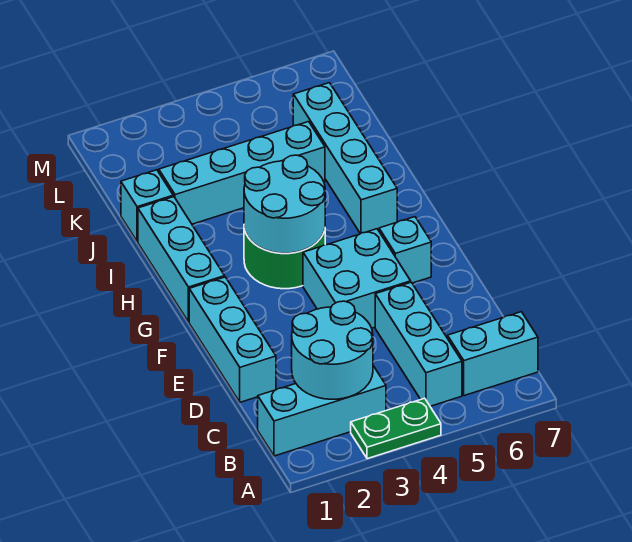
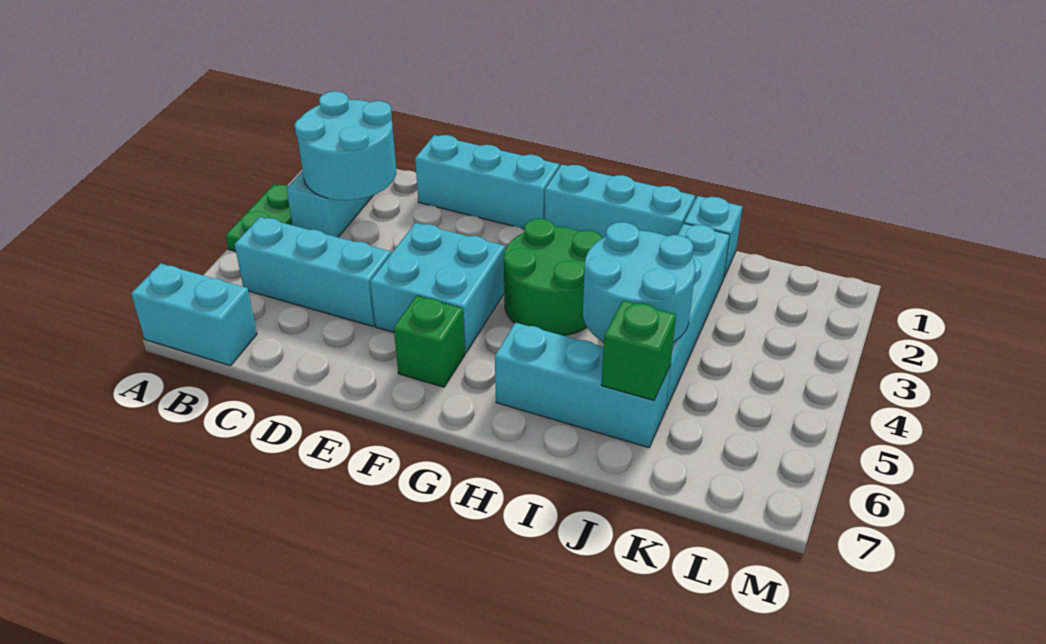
cyan 1x2 brick [448,312,538,396] -> cyan 1x2 brick turned to [131,263,257,366]
cyan 1x1 brick [379,217,431,283] -> green 1x1 brick [394,296,465,387]
cyan 2x2 round brick [244,155,325,253] -> cyan 2x2 round brick moved to [583,222,695,342]
cyan 1x4 brick [293,83,397,234] -> cyan 1x3 brick [495,323,670,448]
none -> green 1x1 brick [601,300,676,400]

